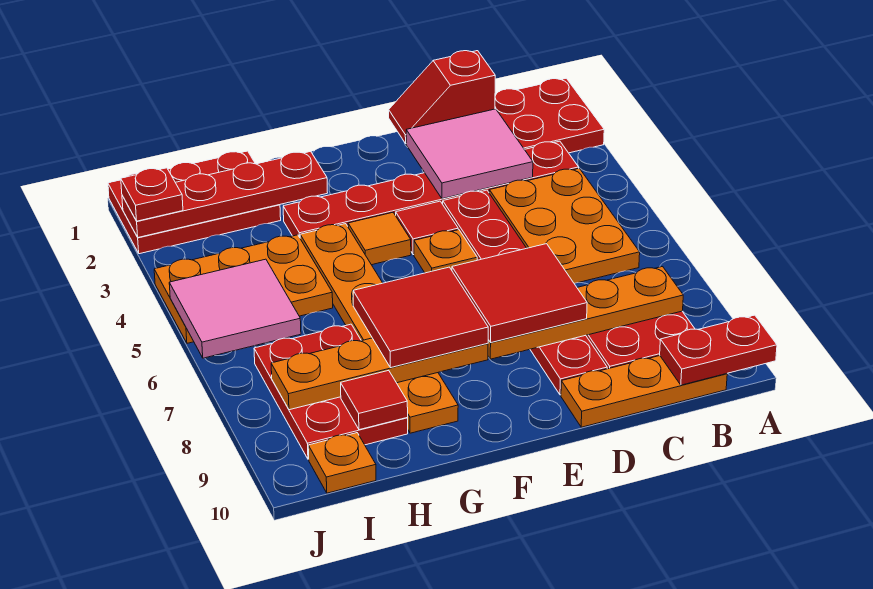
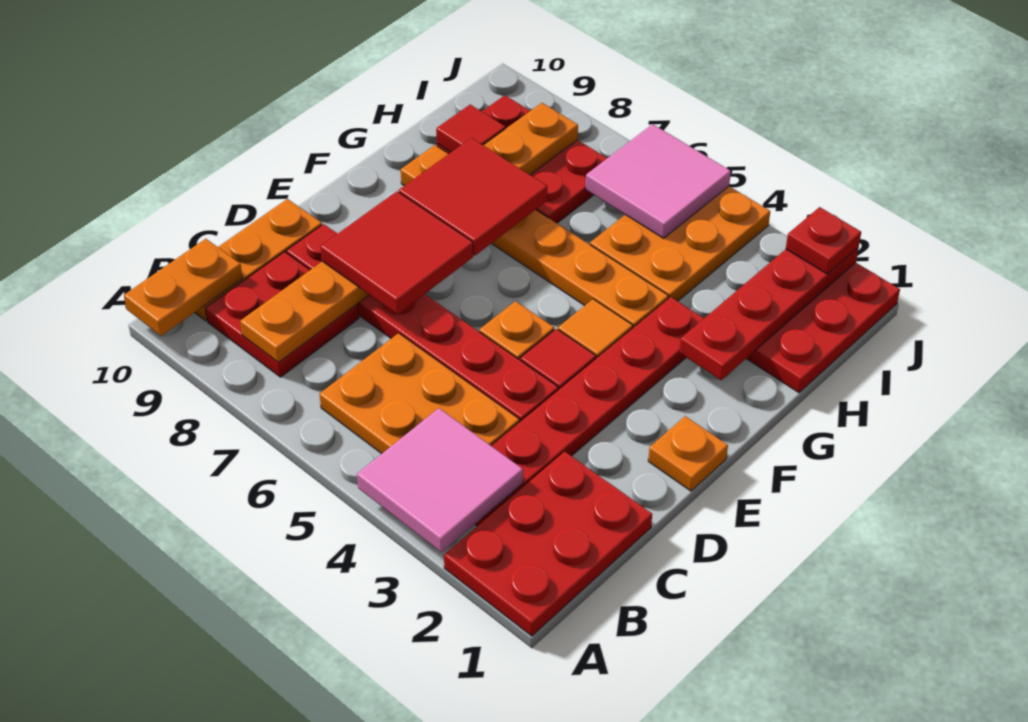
red 1x2 plate [660,315,777,385] -> orange 1x2 plate [124,239,243,336]
red 1x2 slope [389,51,495,143] -> none
pink 2x2 tile [406,109,533,199] -> pink 2x2 tile moved to [357,408,523,552]
orange 1x1 plate [308,433,376,493] -> orange 1x1 plate moved to [648,416,728,491]

